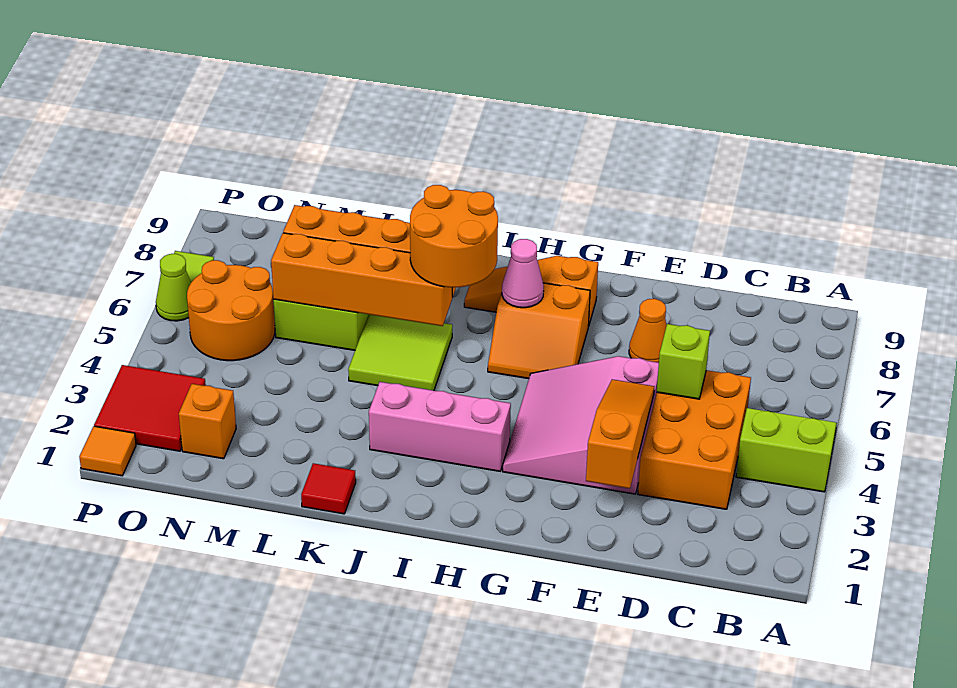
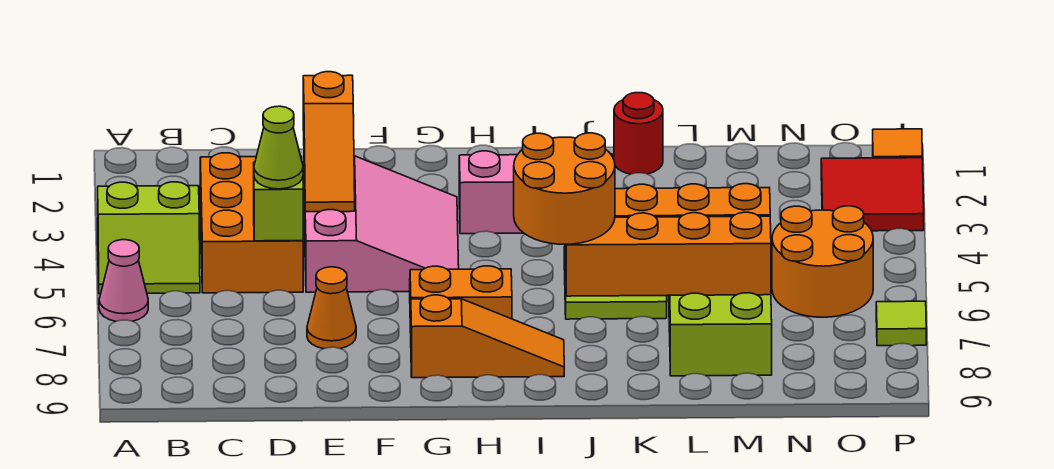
pink 1x1 cone [502,239,544,308] -> pink 1x1 cone moved to [99,240,148,321]
red 1x1 tile [301,463,356,514] -> red 1x1 round brick [614,93,663,174]
orange 1x1 brick [179,384,236,459] -> none
lime 1x1 cone [156,254,191,321] -> lime 1x1 cone moved to [254,106,303,189]

